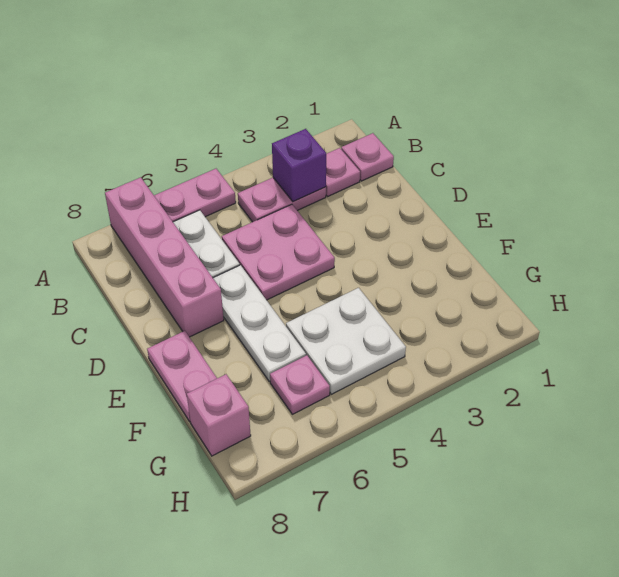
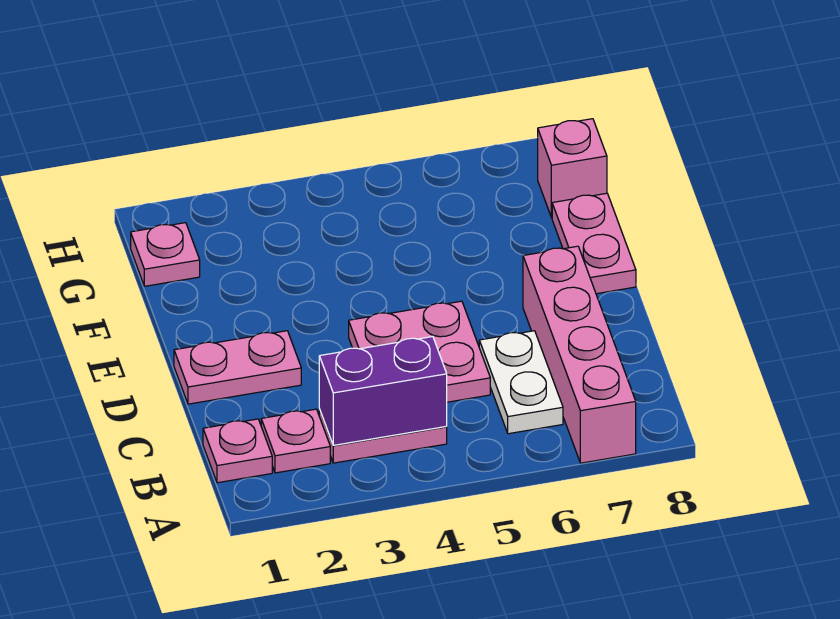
pink 1x2 plate [154,169,236,222] -> pink 1x2 plate moved to [174,331,301,404]
purple 1x1 brick [272,129,326,202] -> purple 1x2 brick [319,337,447,445]
white 1x3 plate [213,265,306,382] -> none
white 2x2 plate [286,288,406,394] -> none
pink 1x1 plate [270,355,330,414] -> pink 1x1 plate moved to [131,223,200,286]

